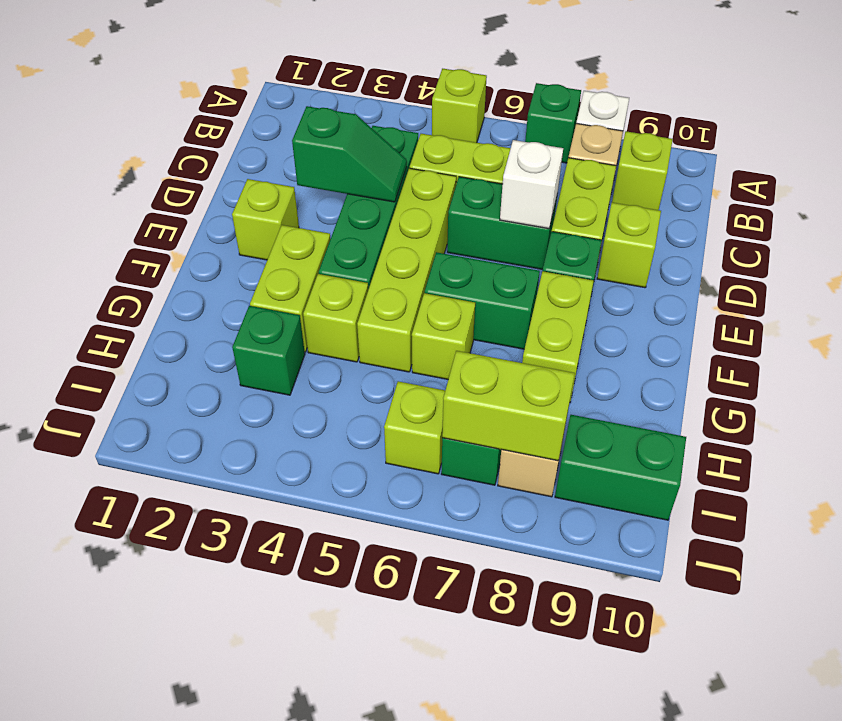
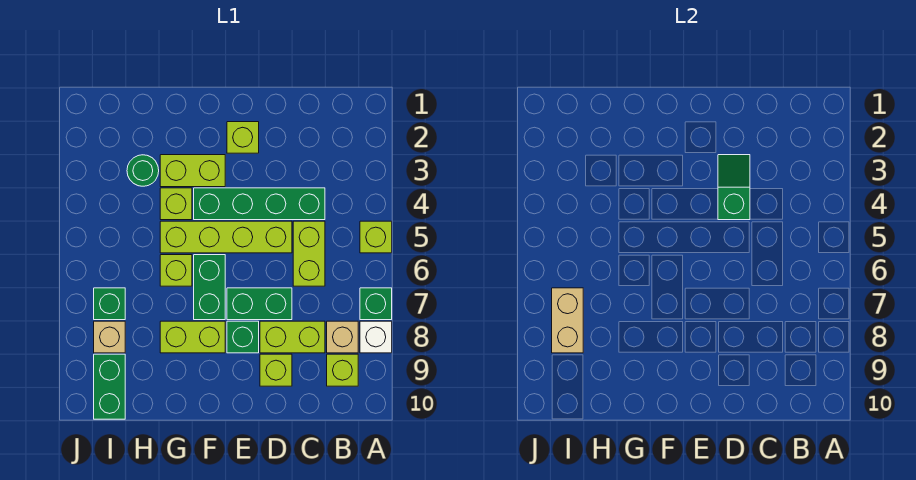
green 1x2 slope [292,106,407,202] -> green 1x2 slope turned to [718,155,750,220]
green 1x2 brick [447,177,557,269] -> green 1x2 brick turned to [227,288,292,320]
white 1x1 brick [500,140,563,229] -> none
green 1x1 brick [232,306,305,395] -> green 1x1 round brick [127,155,159,186]
lime 1x1 brick [384,381,445,474] -> none
lime 1x2 brick [442,351,575,461] -> tan 1x2 brick [552,288,583,353]

